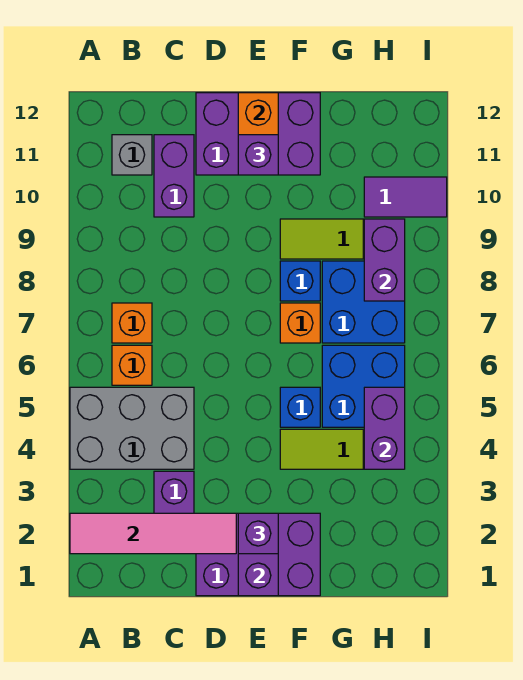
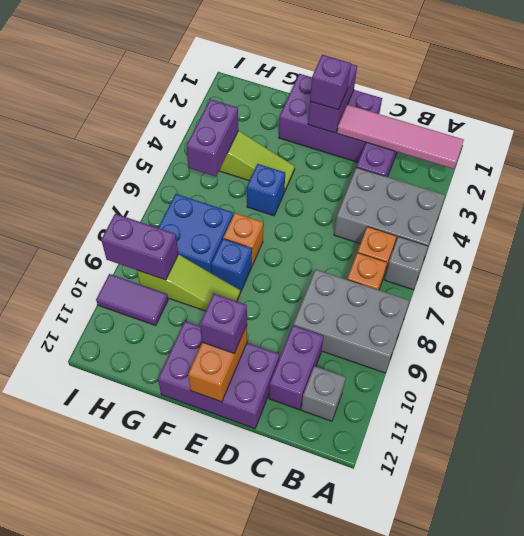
none -> grey 1x1 brick [385,237,428,290]
none -> grey 2x3 brick [293,269,409,373]
blue 2x2 brick [322,345,405,427] -> none
purple 1x2 brick [364,219,405,301] -> purple 1x2 brick turned to [101,214,178,280]

